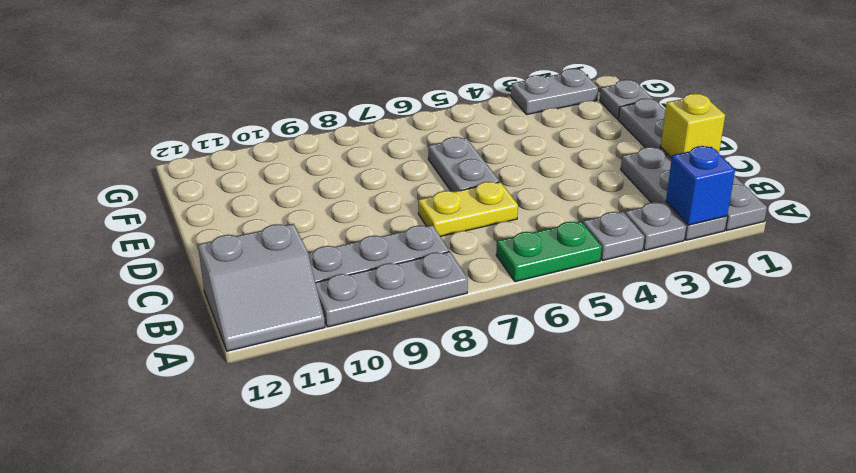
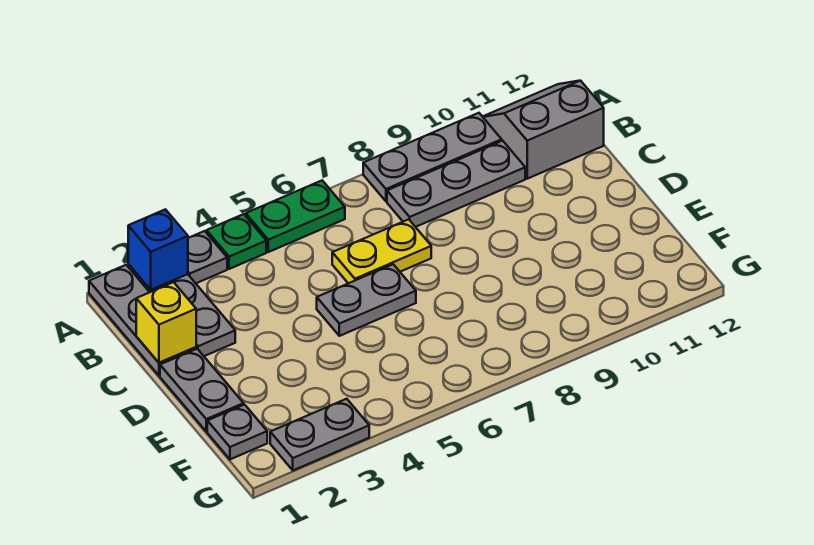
grey 1x1 plate [583,212,644,261] -> green 1x1 plate [207,214,266,269]
grey 1x2 plate [428,137,500,192] -> grey 1x2 plate turned to [317,264,416,336]

